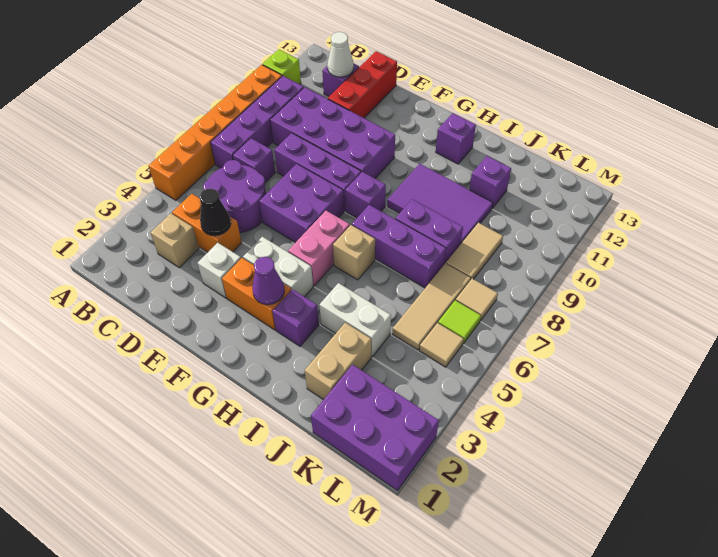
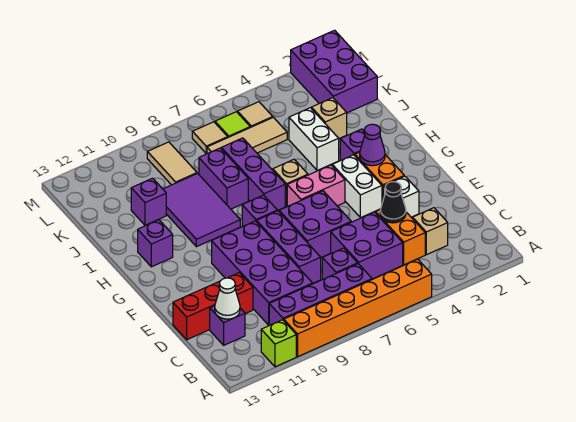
purple 2x2 round brick [203,160,266,232] -> purple 2x2 brick [331,212,403,279]
tan 1x2 brick [305,323,371,400] -> tan 1x1 brick [311,98,347,138]
tan 1x2 tile [446,223,503,280] -> tan 1x2 tile turned to [147,142,197,185]

